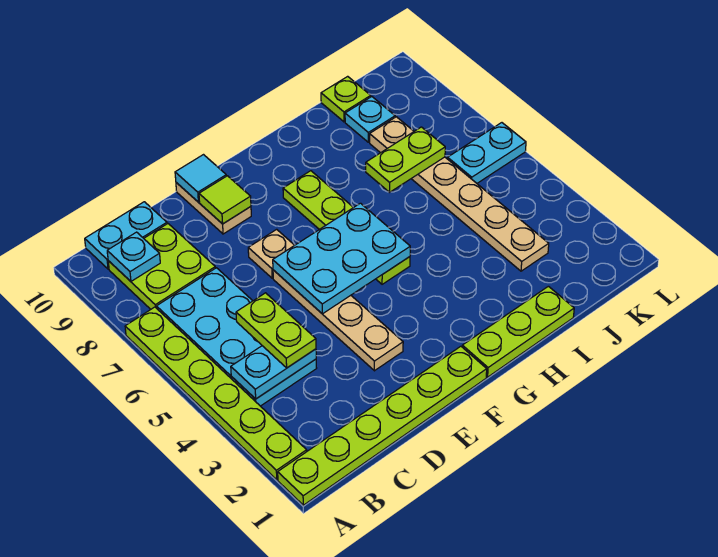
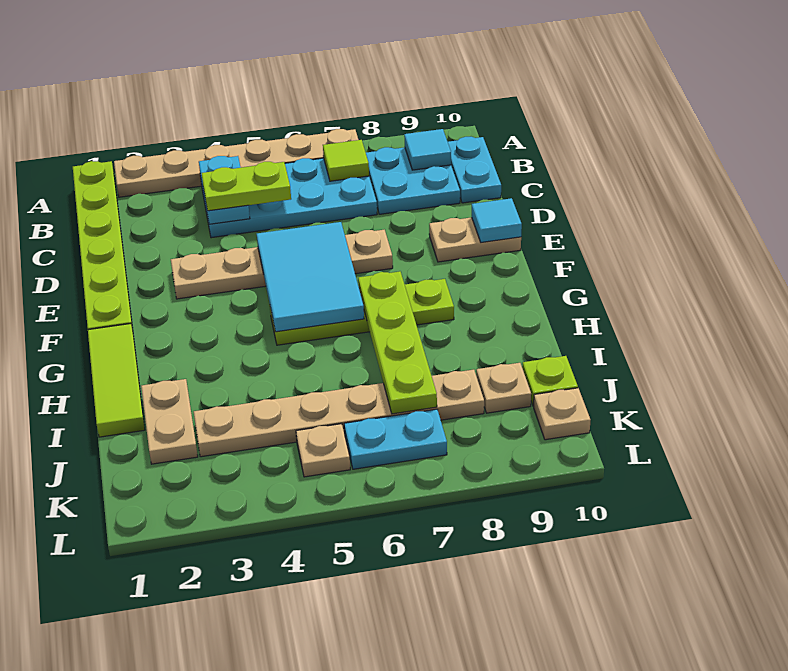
lime 1x6 plate [125,307,307,480] -> tan 1x6 plate [114,129,358,197]
lime 2x2 plate [108,224,215,309] -> cyan 2x2 plate [366,147,460,214]
cyan 1x1 plate [107,232,160,281] -> cyan 1x1 tile [404,129,451,170]
cyan 2x3 plate [273,203,410,314] -> cyan 2x3 tile [257,222,364,332]
lime 1x1 tile [199,176,251,224] -> lime 1x1 tile moved to [323,140,369,181]
lime 1x3 plate [462,286,574,377] -> lime 1x3 tile [88,324,145,437]
none -> tan 1x2 plate [141,379,198,464]
lime 1x2 plate [366,127,445,192] -> lime 1x4 plate [358,271,437,414]
cyan 1x1 plate [345,97,395,142] -> tan 1x1 plate [476,363,531,413]
none -> tan 1x1 plate [296,424,350,477]
cyan 1x2 plate [448,123,526,183] -> cyan 1x2 plate turned to [344,409,447,469]
none -> tan 1x1 plate [534,388,590,440]

